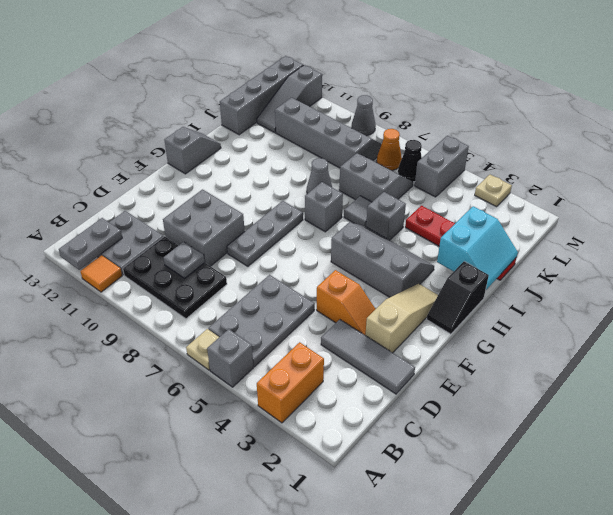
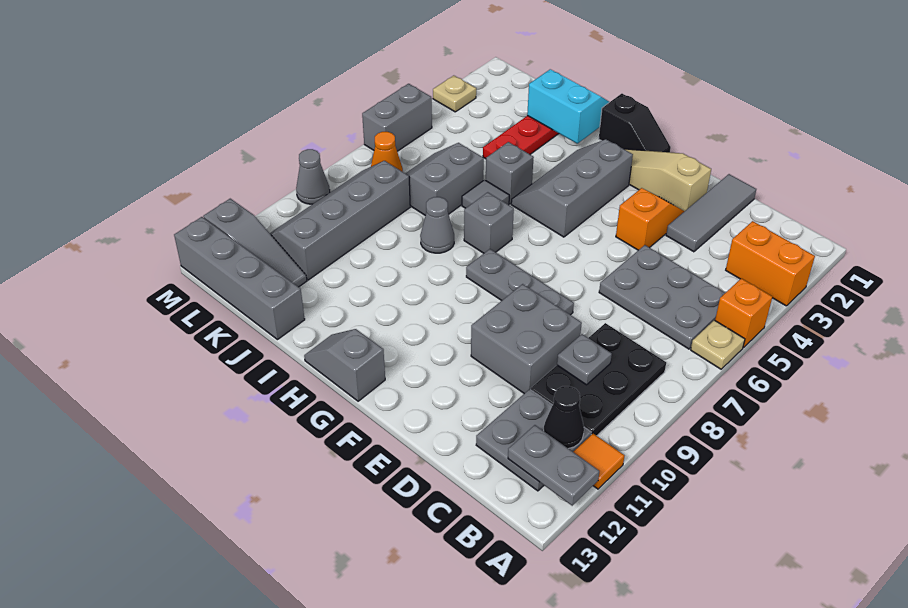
grey 1x1 brick [207,329,253,387] -> orange 1x1 brick [715,278,772,348]
grey 1x2 brick [415,136,469,197] -> grey 1x2 brick turned to [362,84,432,151]
black 1x1 cone [398,140,422,182] -> black 1x1 cone moved to [544,386,584,449]

